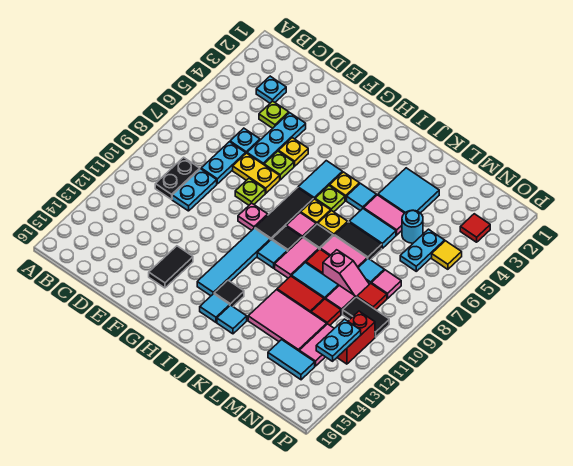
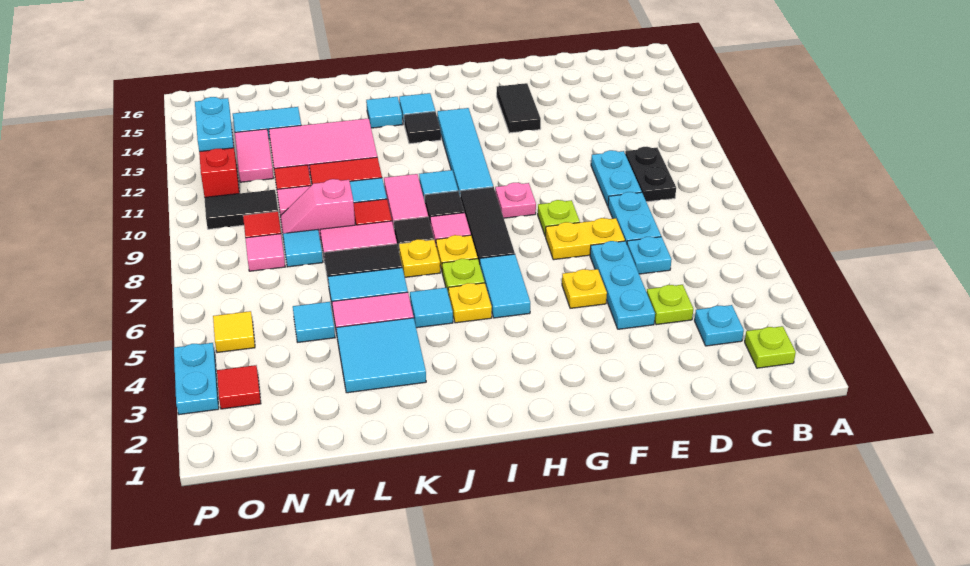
lime 1x1 plate [264,151,294,180] -> lime 1x1 plate moved to [745,326,796,368]
cyan 1x1 round brick [402,210,423,243] -> cyan 1x1 tile [293,302,335,342]
cyan 1x2 plate [400,229,445,271] -> cyan 1x2 plate moved to [174,343,219,415]

